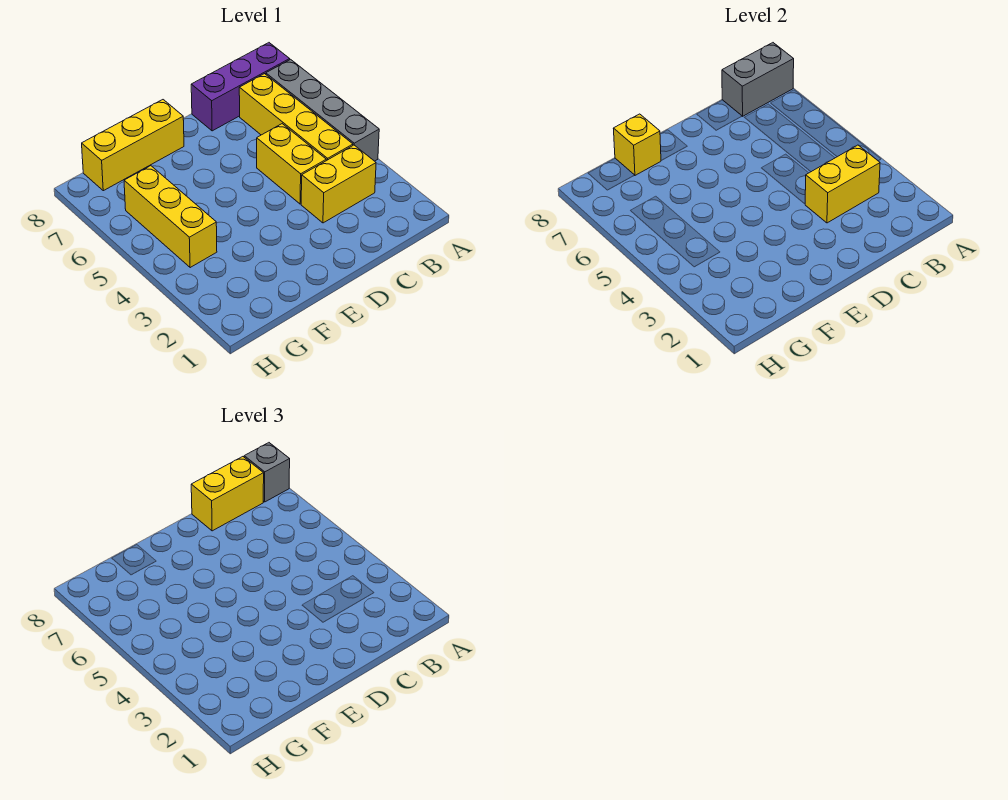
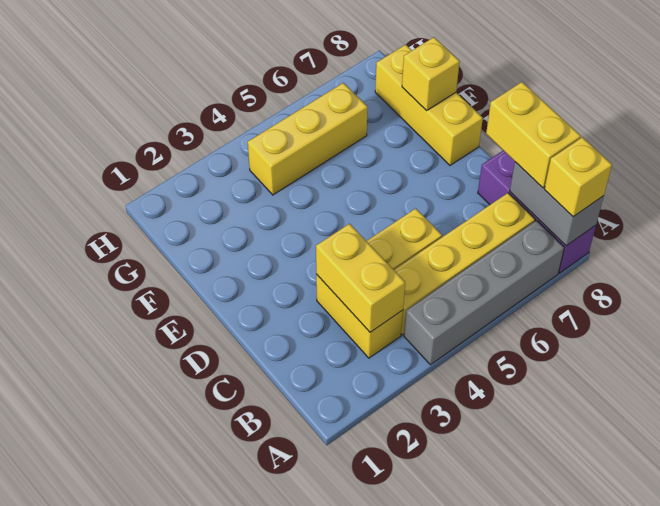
grey 1x1 brick [244,443,290,502] -> yellow 1x1 brick [544,137,612,217]

